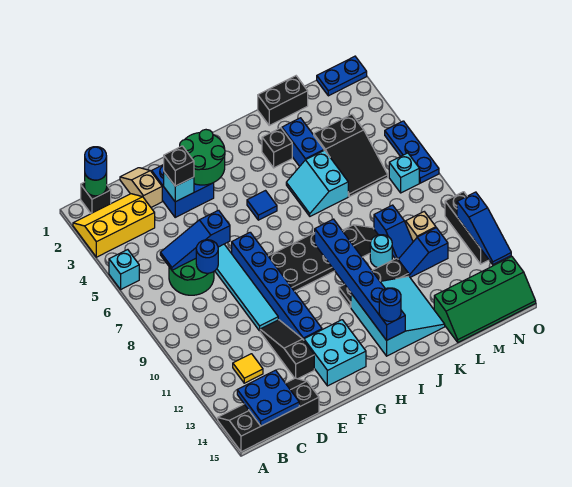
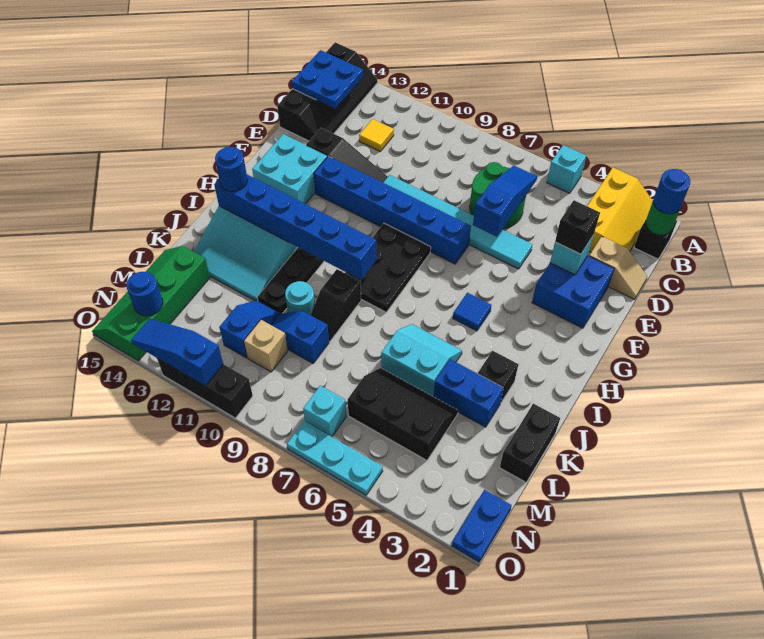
blue 1x1 round brick [196,240,218,273] -> blue 1x1 round brick moved to [126,272,163,316]
green 2x2 round brick [180,130,225,185] -> none
black 2x3 slope [314,114,388,197] -> black 2x3 slope turned to [348,368,458,460]
blue 1x3 plate [385,121,439,183] -> cyan 1x3 plate [287,421,383,495]

